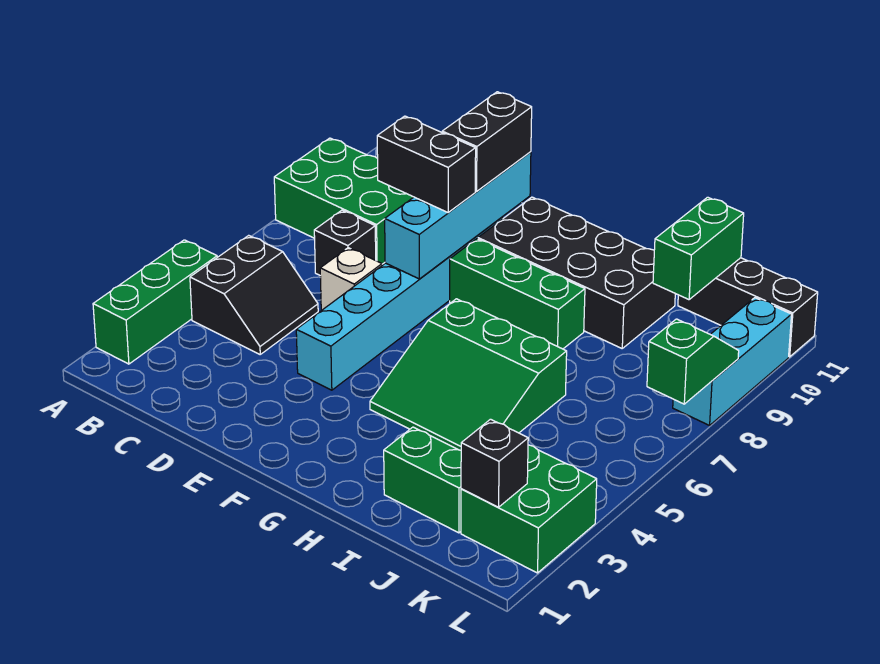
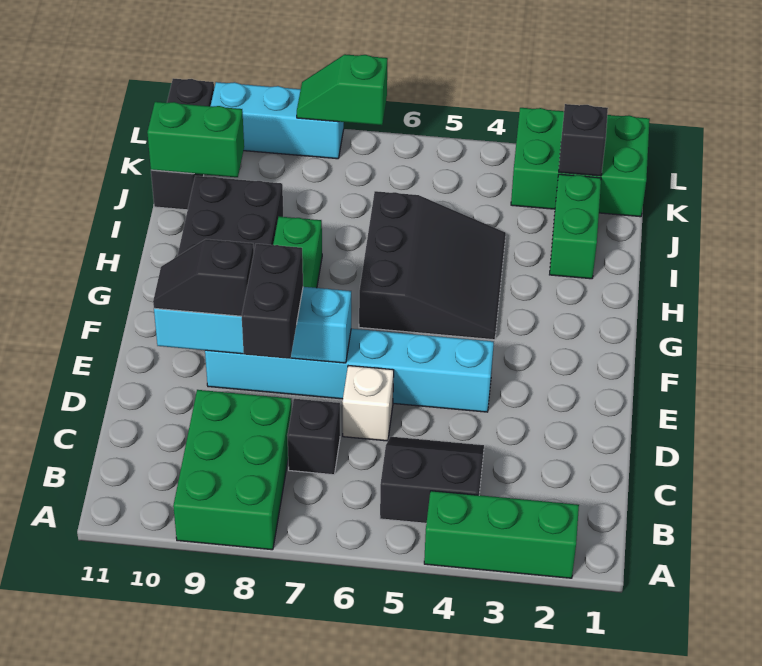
black 1x2 brick [442,92,532,191] -> black 1x2 slope [153,239,254,316]
green 3x3 slope [370,299,567,450] -> black 3x3 slope [359,191,506,340]
green 2x2 brick [461,445,597,573] -> green 2x3 brick [511,108,650,217]

